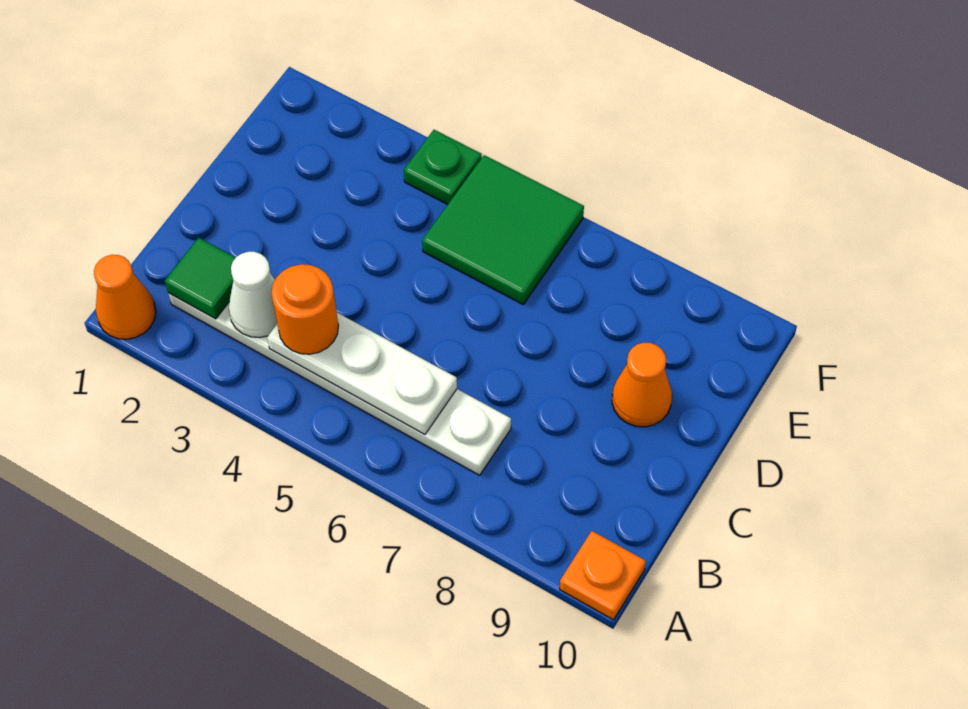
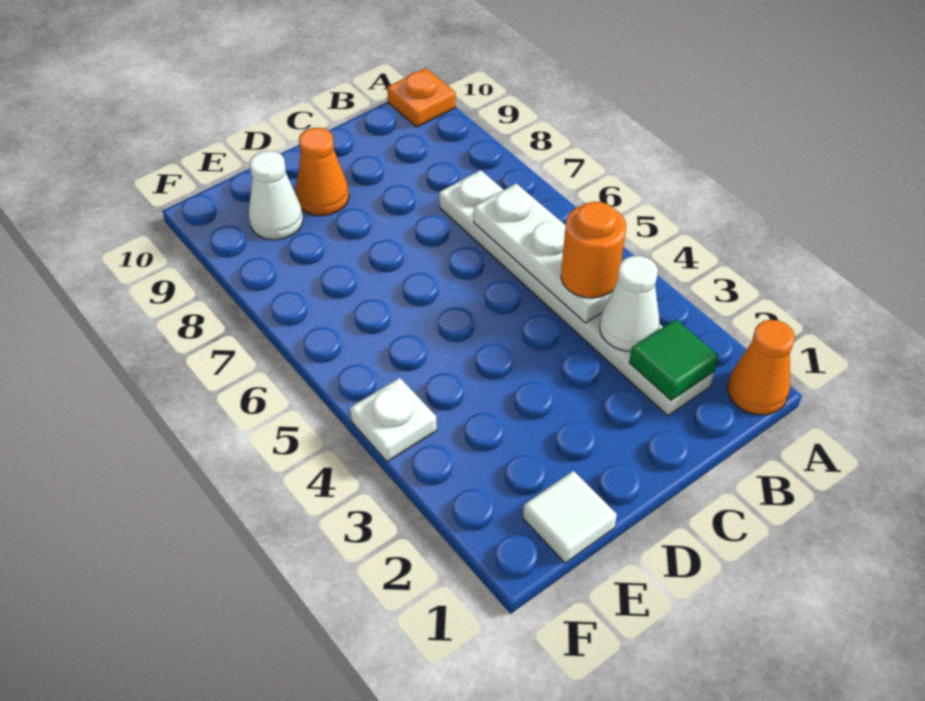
none -> white 1x1 tile [523,471,617,563]
green 2x2 tile [422,155,584,304] -> none
none -> white 1x1 cone [249,151,303,240]
green 1x1 plate [404,130,482,204] -> white 1x1 plate [350,378,437,462]

